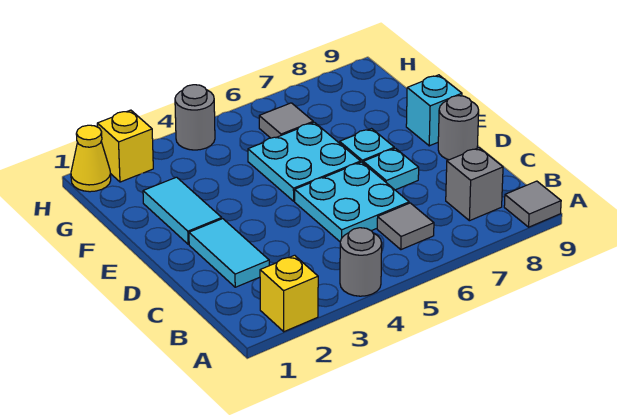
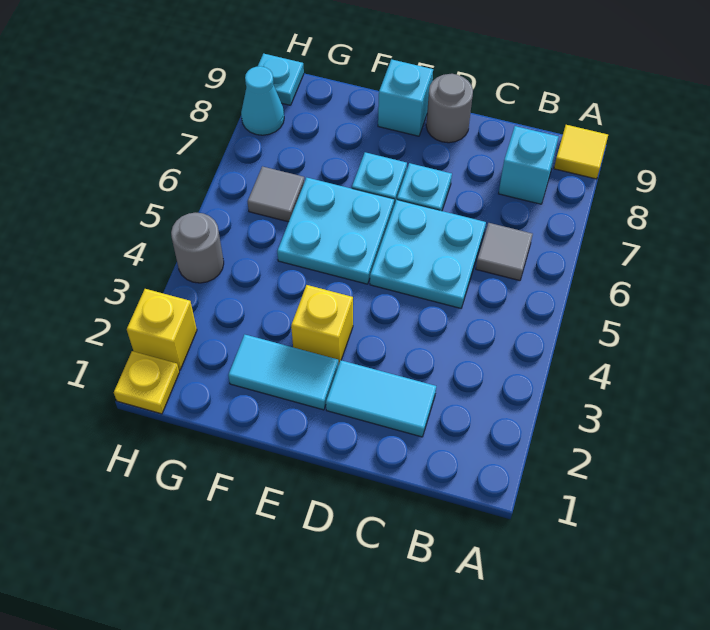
yellow 1x1 brick [260,255,318,332] -> yellow 1x1 brick moved to [291,285,353,366]
grey 1x1 round brick [340,228,382,296] -> none
grey 1x1 tile [504,181,561,227] -> yellow 1x1 tile [554,125,608,179]
grey 1x1 brick [446,148,503,221] -> cyan 1x1 brick [499,126,558,204]
yellow 1x1 cone [71,125,111,192] -> yellow 1x1 plate [114,351,179,414]
none -> cyan 1x1 cone [241,66,284,135]
none -> cyan 1x1 plate [257,54,304,105]

